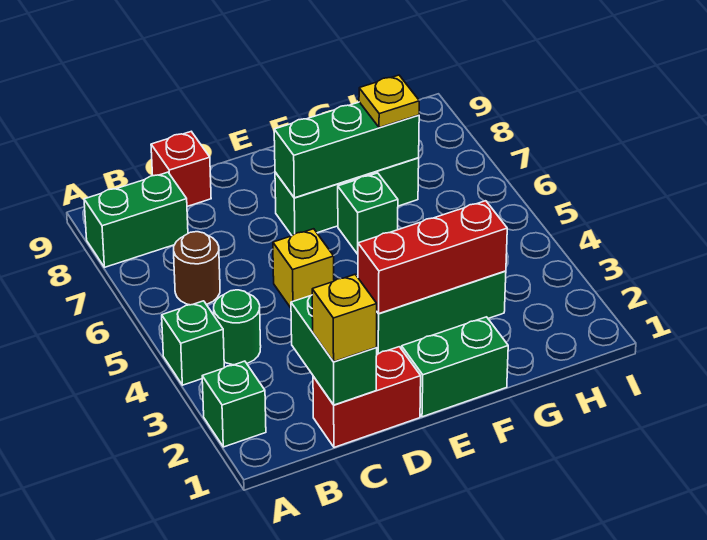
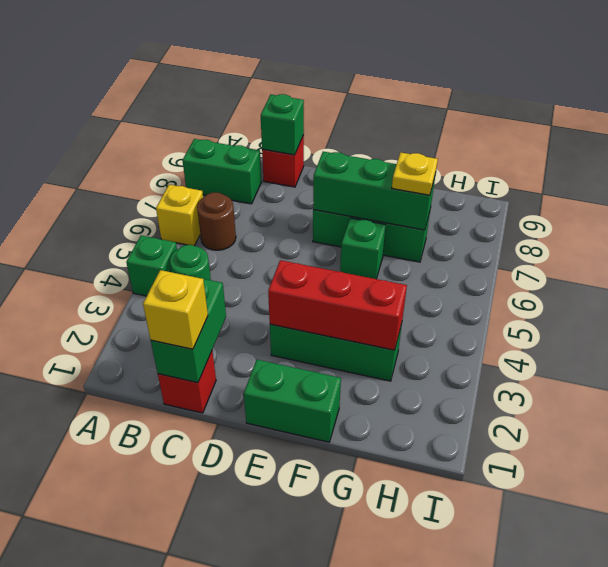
green 1x1 brick [202,361,266,447] -> green 1x1 brick moved to [261,94,304,155]
red 1x2 brick [313,347,421,447] -> red 1x1 brick [158,351,216,413]
yellow 1x1 brick [273,229,334,308] -> yellow 1x1 brick moved to [156,185,203,246]

